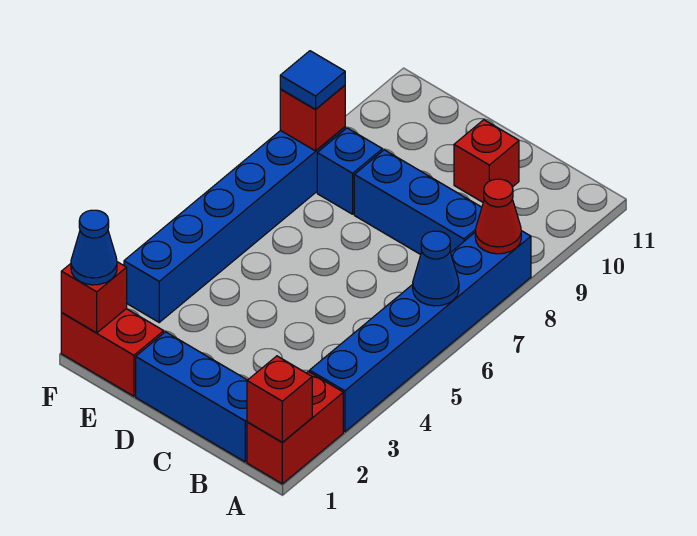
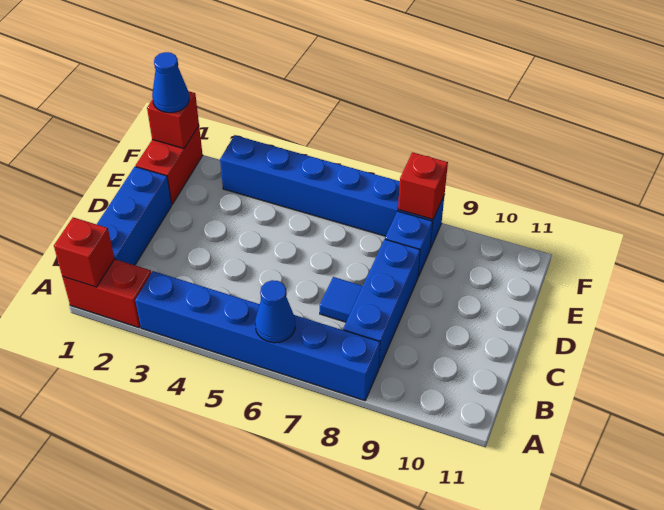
red 1x1 cone [475,179,521,254] -> none
red 1x1 brick [454,120,519,202] -> none
blue 1x1 tile [280,51,345,110] -> blue 1x1 tile moved to [320,277,363,322]

